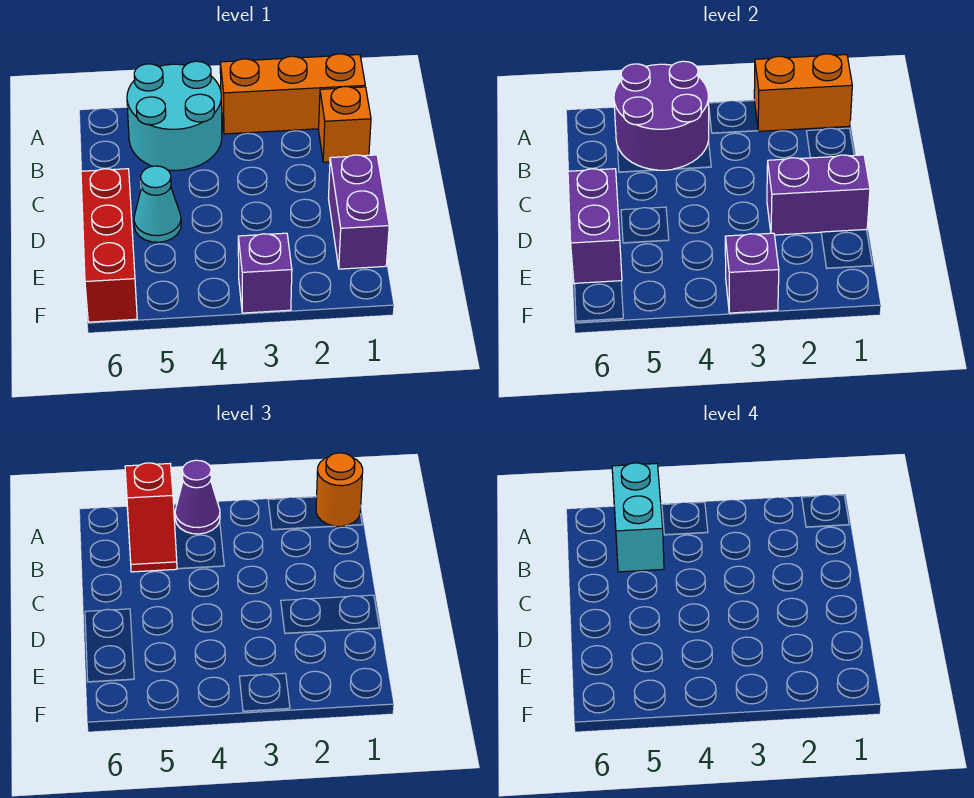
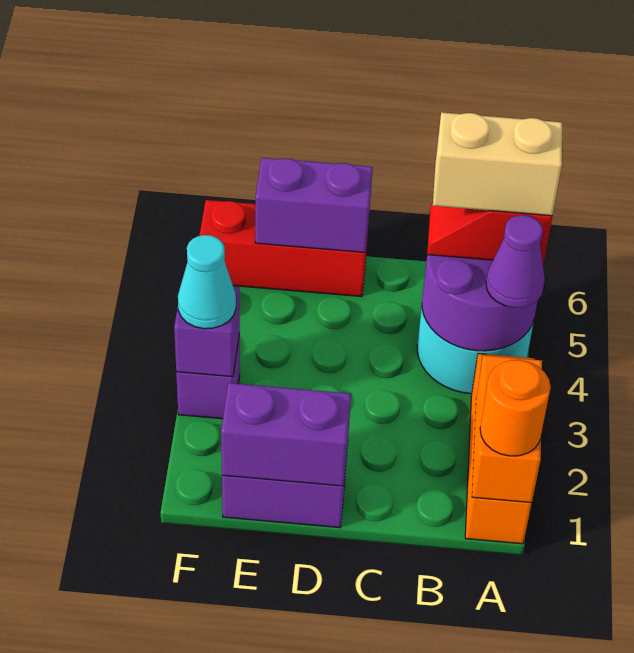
cyan 1x2 brick [612,463,664,572] -> tan 1x2 brick [433,112,562,216]
orange 1x1 brick [319,87,371,162] -> none
purple 1x2 brick [767,155,870,235] -> purple 1x2 brick turned to [221,383,351,486]
cyan 1x1 cone [134,166,181,242] -> cyan 1x1 cone moved to [178,235,236,329]

